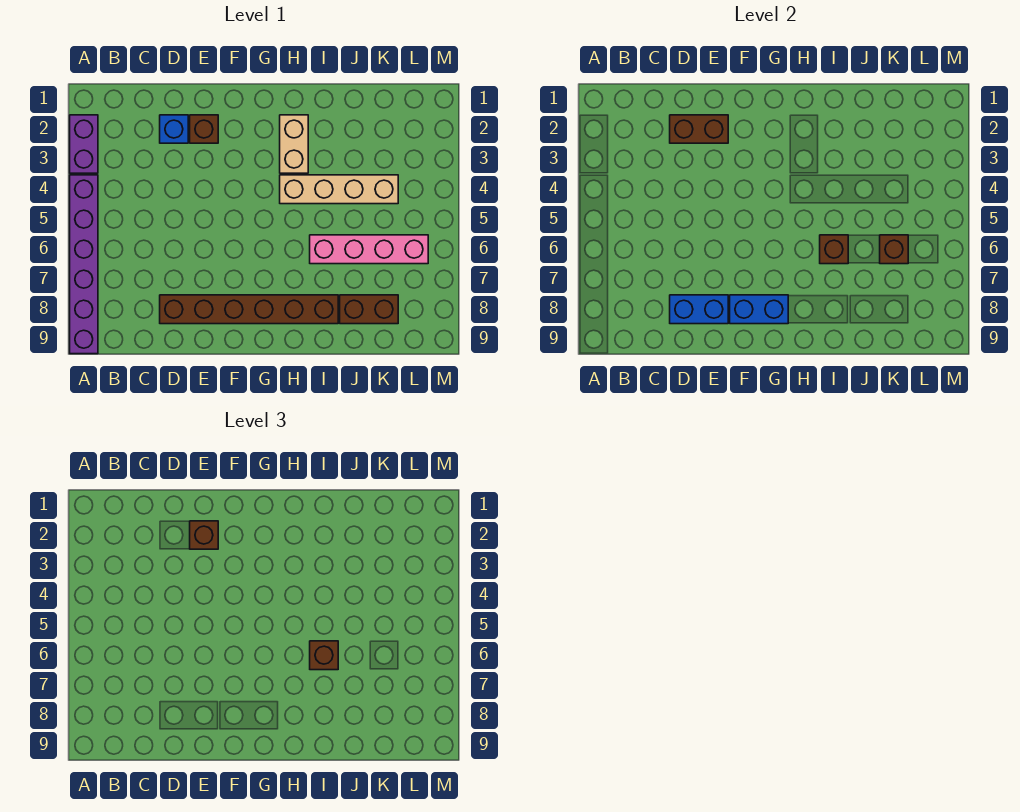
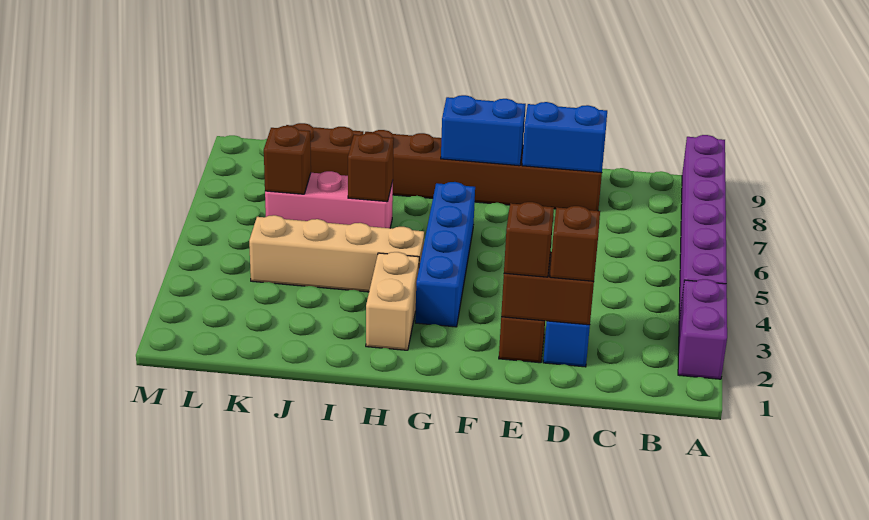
none -> blue 1x4 brick [415,182,475,327]
pink 1x4 brick [310,235,428,264] -> pink 1x3 brick [265,171,393,228]
brown 1x1 brick [310,641,338,670] -> brown 1x1 brick moved to [550,206,600,281]

